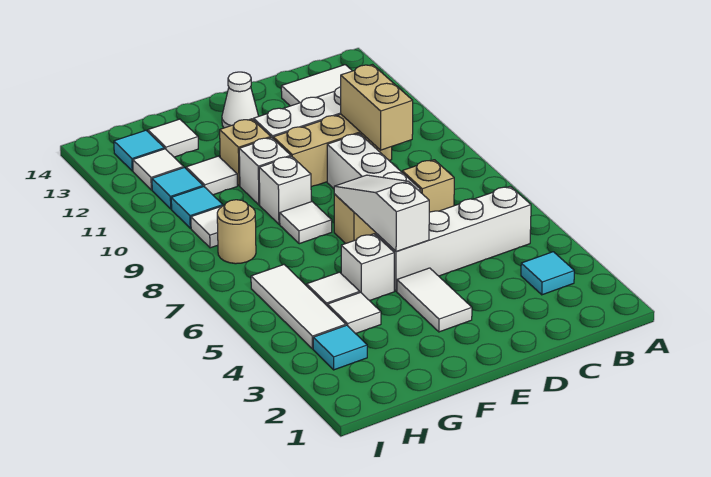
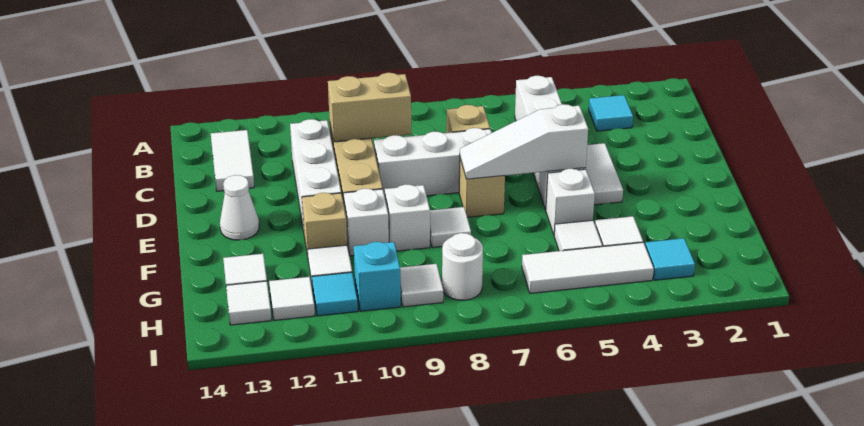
white 1x2 tile [397,268,472,332] -> white 1x2 tile turned to [586,143,623,205]
tan 1x1 round brick [217,200,256,264] -> white 1x1 round brick [442,233,483,300]
cyan 1x1 tile [171,187,223,228] -> cyan 1x1 brick [354,242,401,311]
cyan 1x1 tile [114,130,164,171] -> white 1x1 tile [226,281,271,325]

